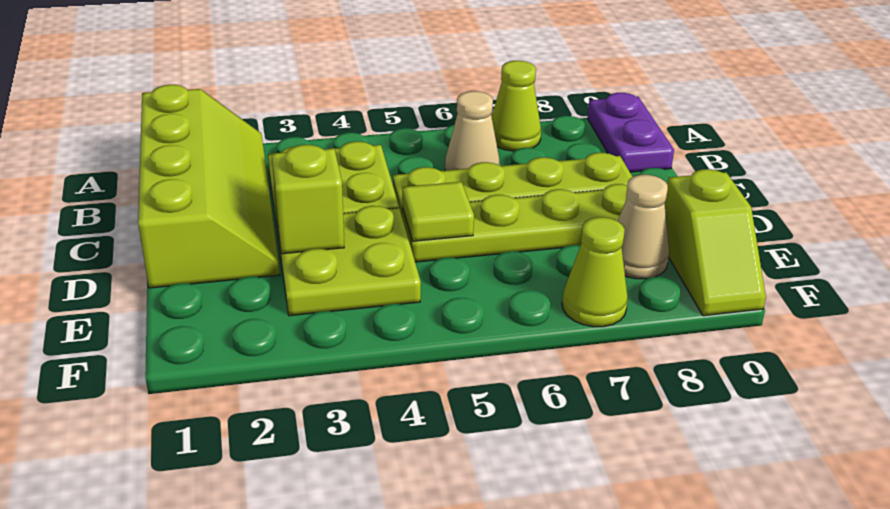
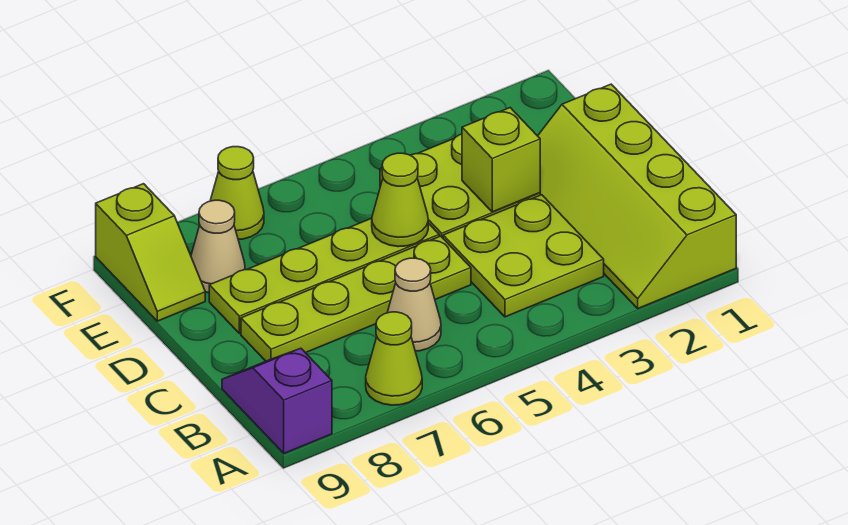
purple 1x2 plate [587,93,674,172] -> purple 1x2 slope [222,348,332,453]
lime 1x1 tile [402,182,474,241] -> lime 1x1 cone [372,153,428,247]
lime 1x2 slope [665,169,766,316] -> lime 1x2 slope turned to [96,184,205,321]

